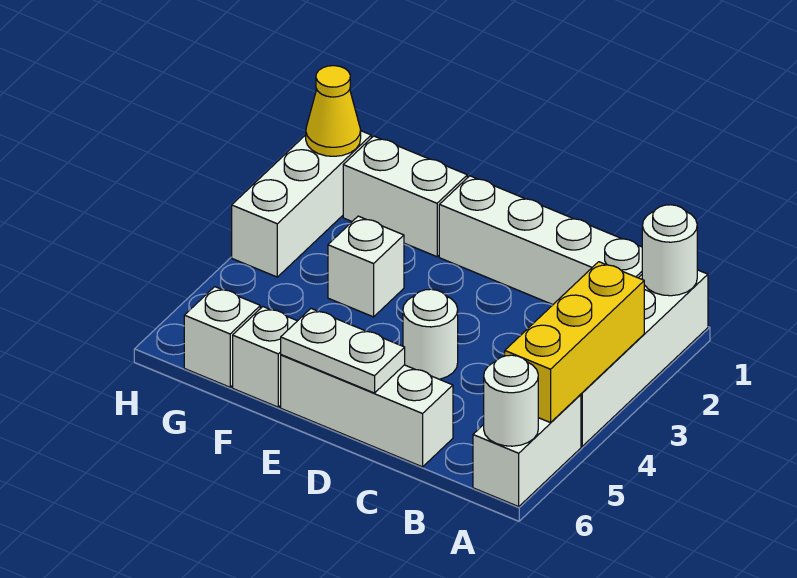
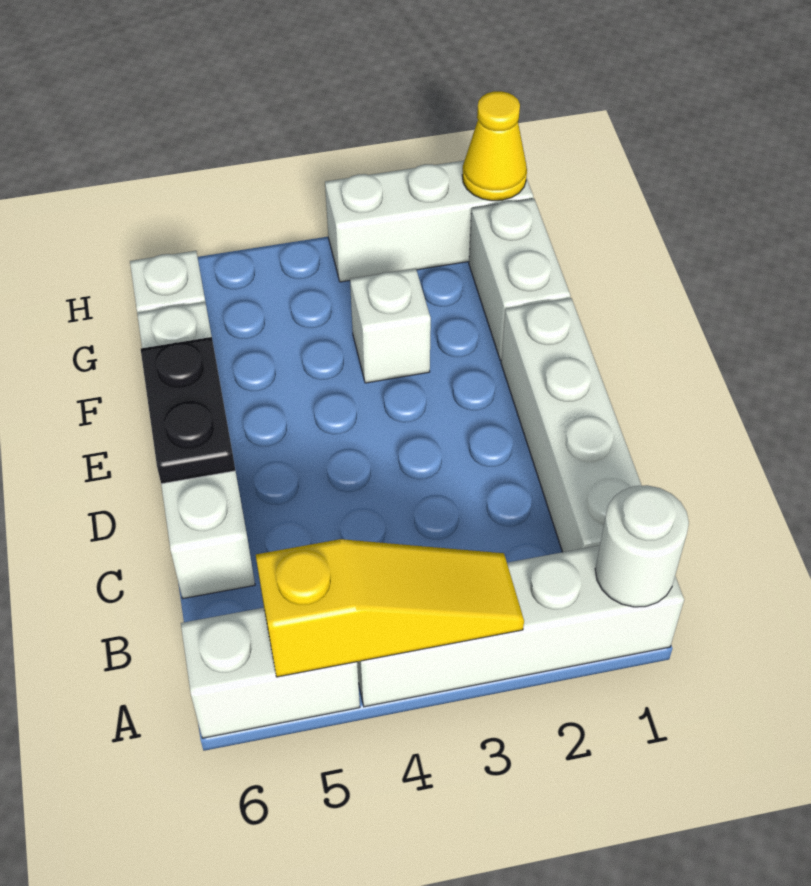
yellow 1x3 brick [505,262,644,423] -> yellow 1x3 slope [256,539,524,677]
white 1x1 round brick [484,355,538,446] -> none
white 1x1 round brick [403,289,458,379] -> none
white 1x2 plate [281,309,405,393] -> black 1x2 plate [141,337,235,484]

